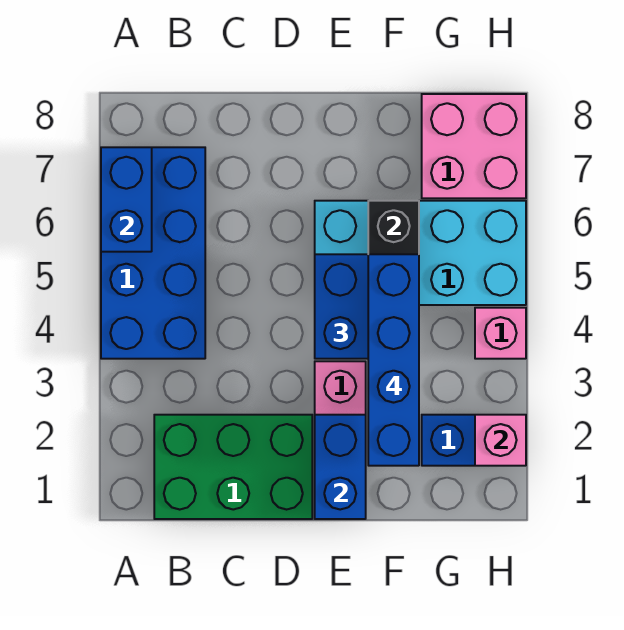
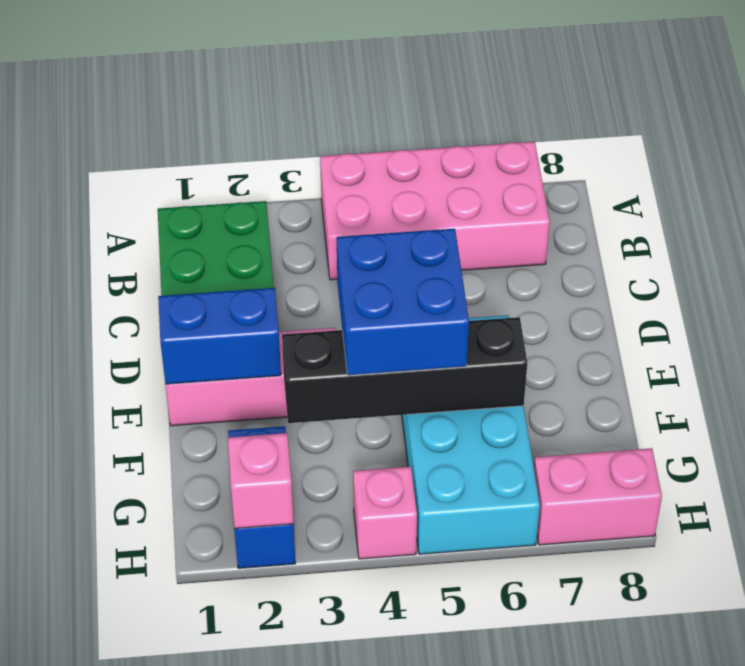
blue 2x4 brick [101,147,205,359] -> pink 2x4 brick [320,142,550,280]
blue 1x2 brick [101,147,152,252] -> none
blue 1x4 brick [368,254,419,466] -> none
pink 2x2 brick [422,94,526,198] -> pink 1x2 brick [534,448,662,545]

